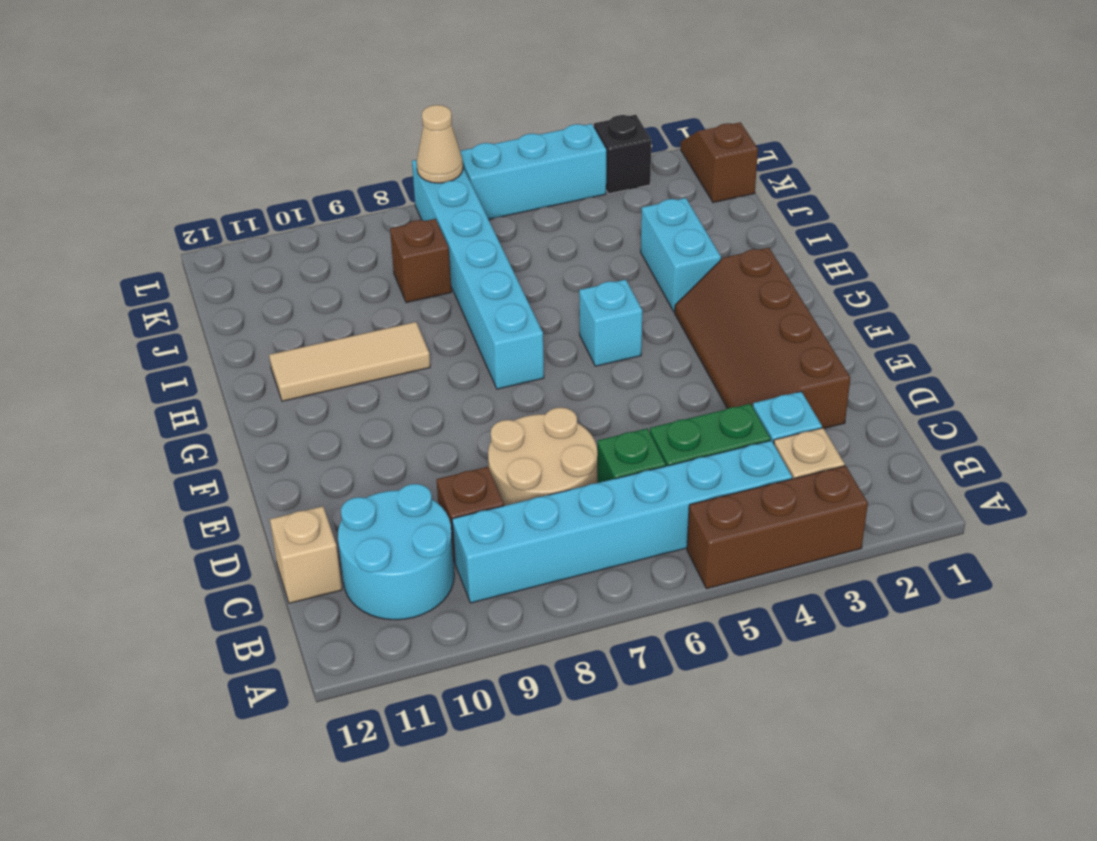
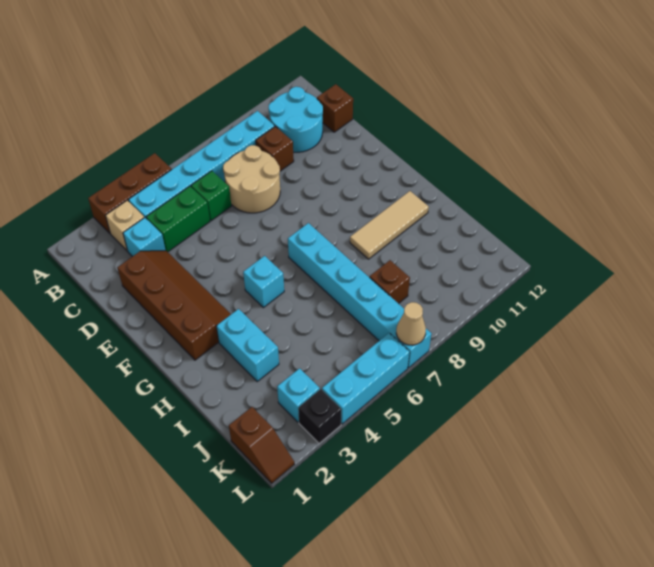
tan 1x1 brick [270,506,342,603] -> brown 1x1 brick [317,84,353,132]
none -> cyan 1x1 brick [277,368,320,422]

